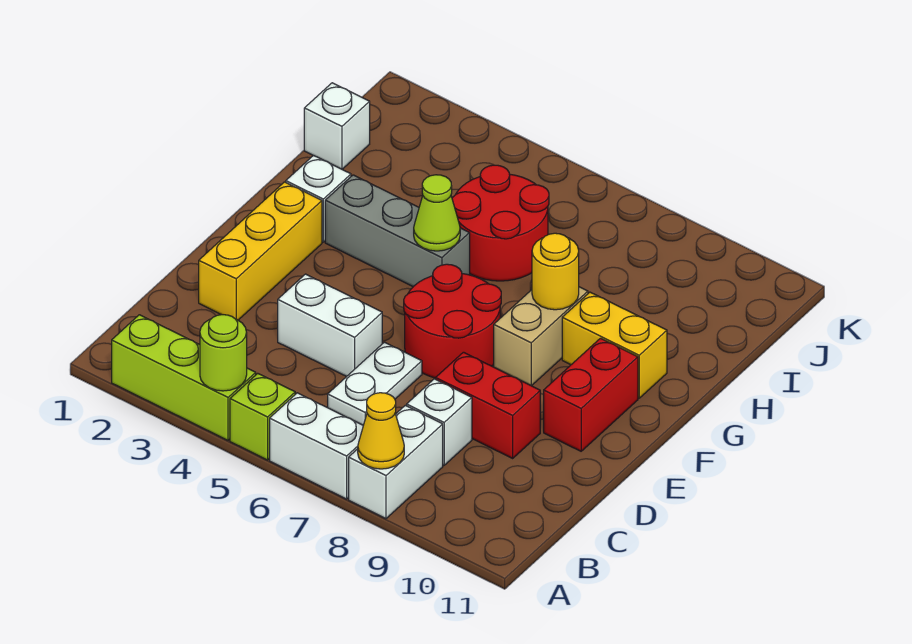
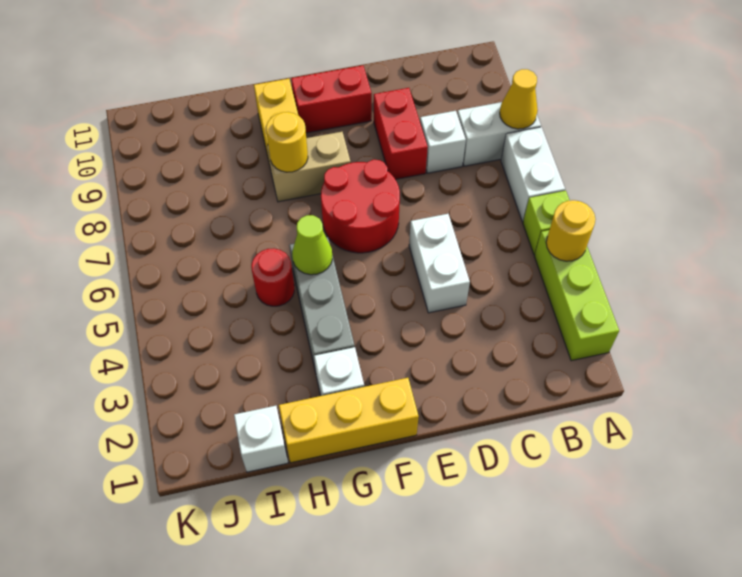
lime 1x1 round brick [200,315,247,391] -> yellow 1x1 round brick [546,200,596,261]
white 1x2 plate [328,342,422,425] -> none
yellow 1x3 brick [199,182,322,320] -> yellow 1x3 brick moved to [279,378,419,463]
red 2x2 round brick [452,165,549,281] -> red 1x1 round brick [251,248,294,306]

